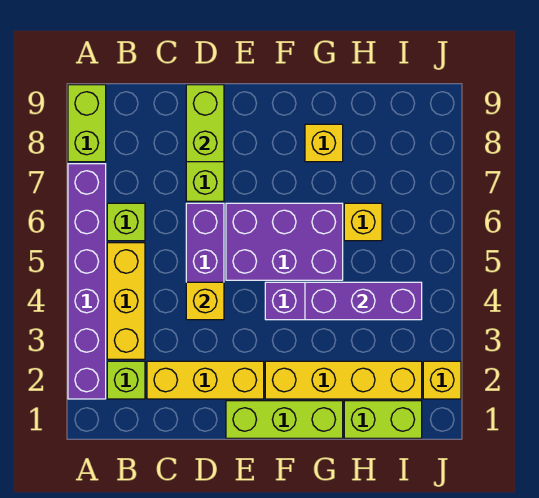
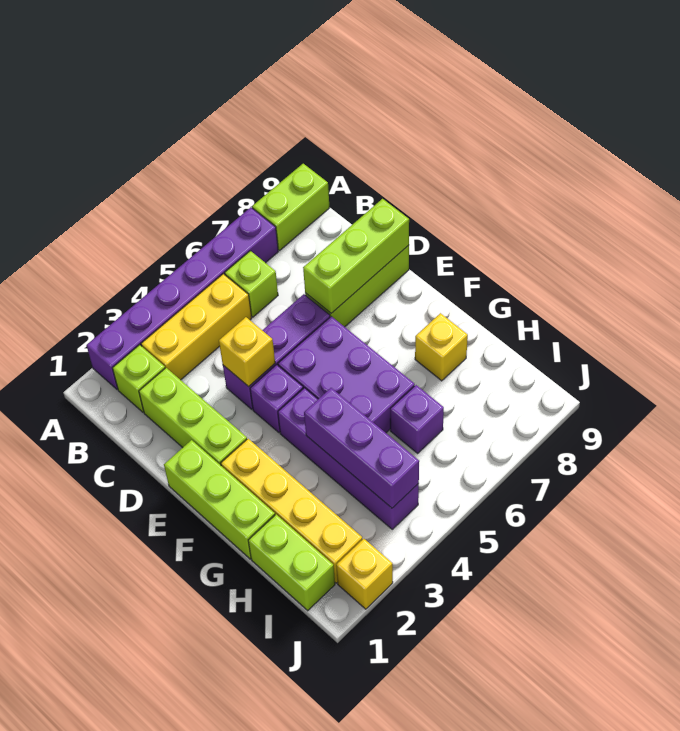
yellow 1x3 brick [147,361,264,399] -> lime 1x3 brick [139,368,247,465]
lime 1x2 brick [186,85,224,162] -> lime 1x3 brick [303,199,409,313]
none -> purple 1x1 brick [250,365,303,433]
yellow 1x1 brick [344,203,382,241] -> purple 1x1 brick [390,385,444,453]

